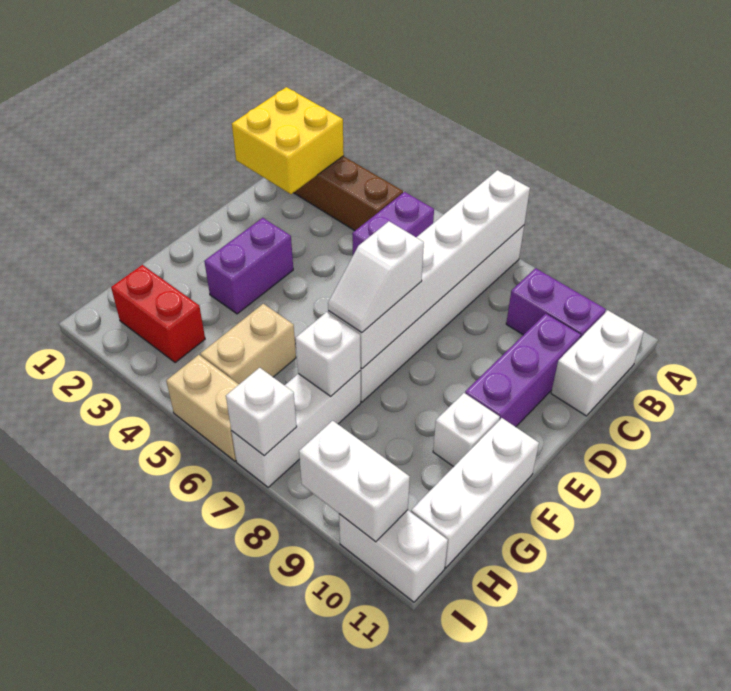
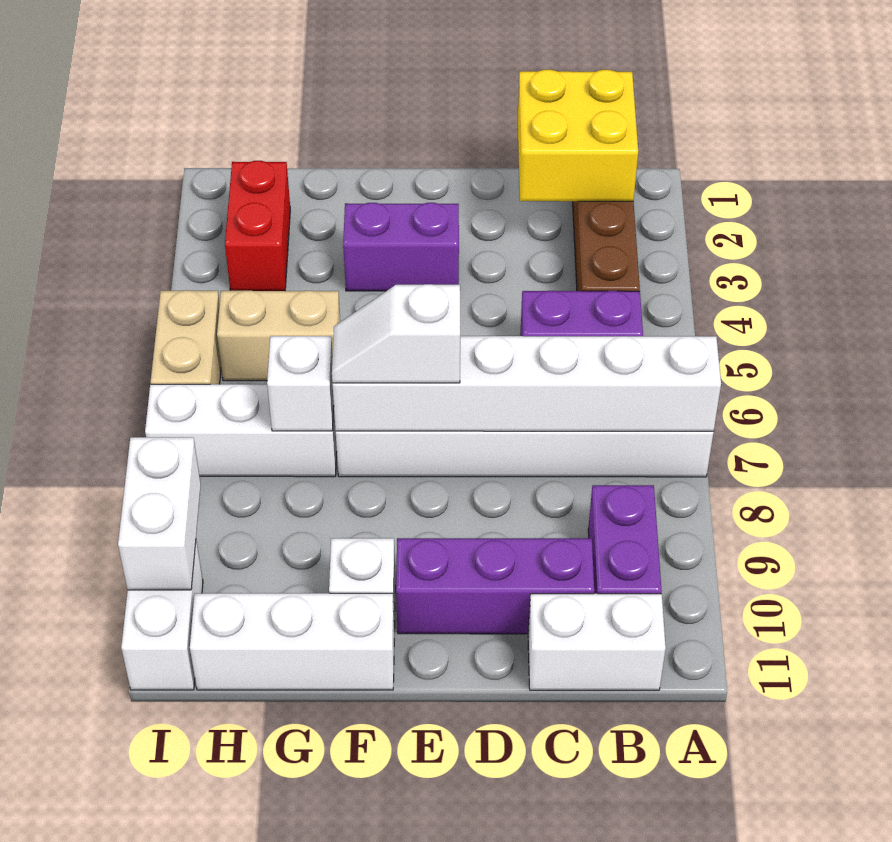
white 1x1 brick [226,368,297,456] -> none

